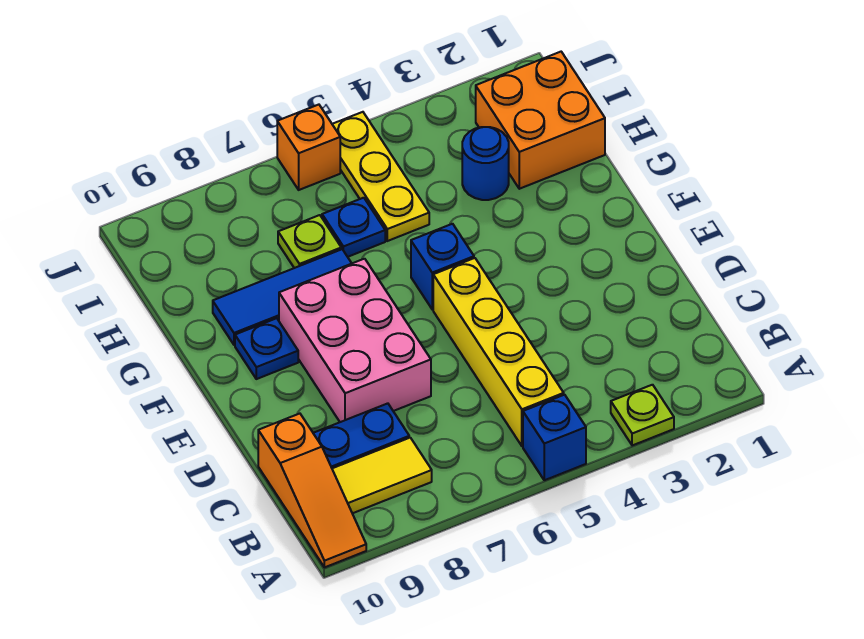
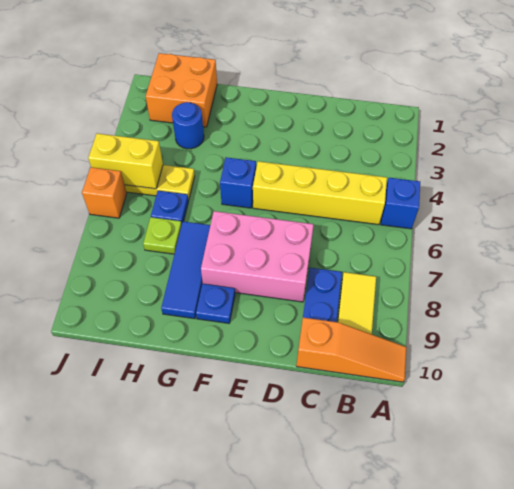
lime 1x1 plate [611,385,674,446] -> none
none -> yellow 1x2 brick [88,133,163,189]

